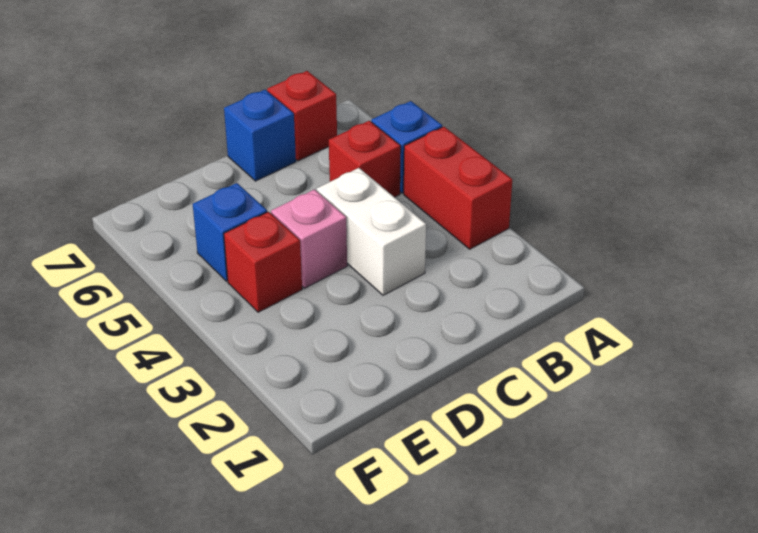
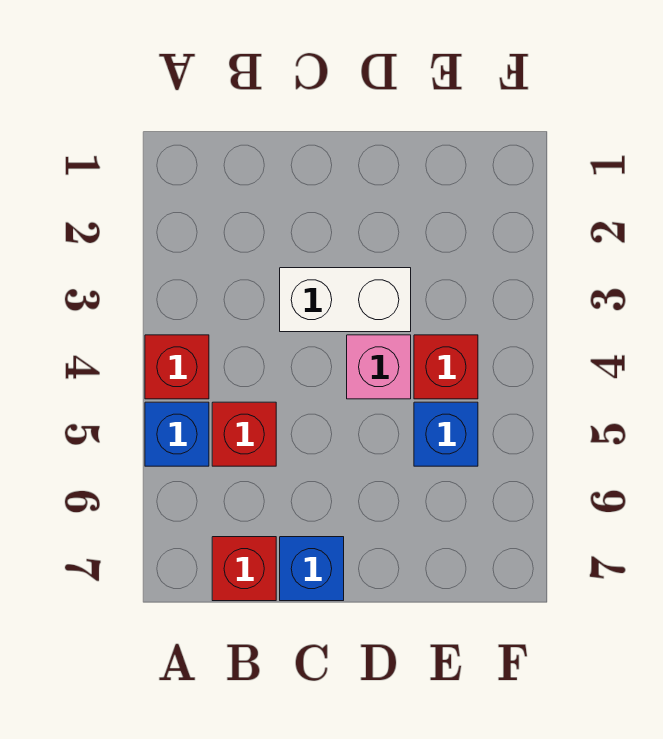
red 1x2 brick [404,127,512,249] -> red 1x1 brick [145,335,209,399]
white 1x2 brick [317,168,426,295] -> white 1x2 brick turned to [280,268,411,332]

